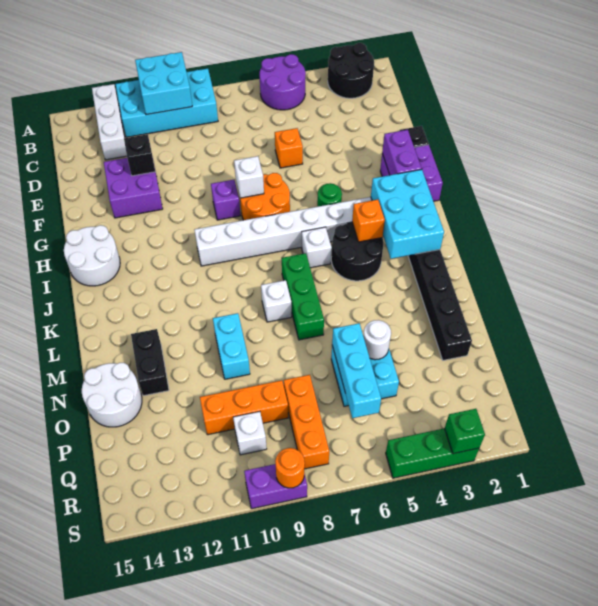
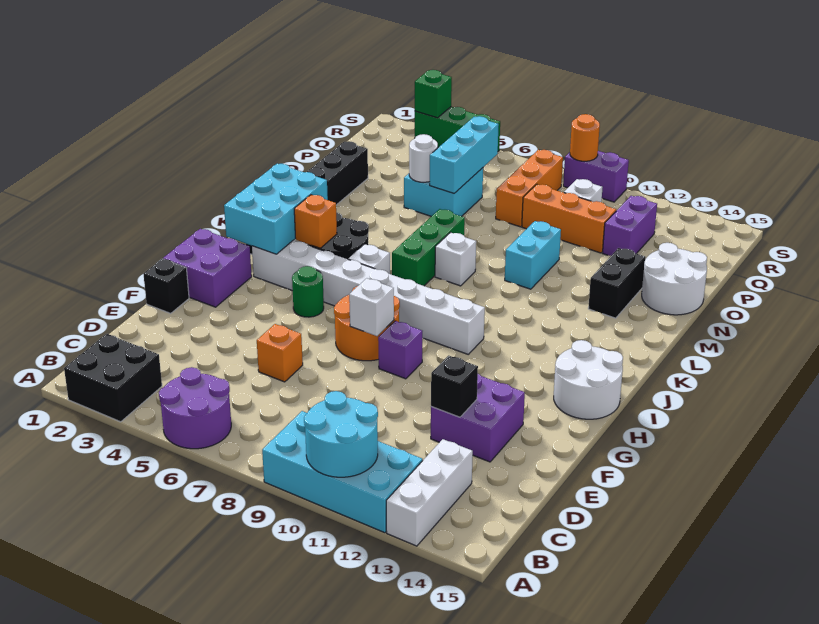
black 2x2 round brick [328,43,374,98] -> black 2x2 brick [64,334,162,422]
cyan 2x2 brick [135,52,192,115] -> cyan 2x2 round brick [304,391,378,477]
purple 1x2 brick [382,130,422,175] -> purple 1x2 brick moved to [603,196,657,256]

